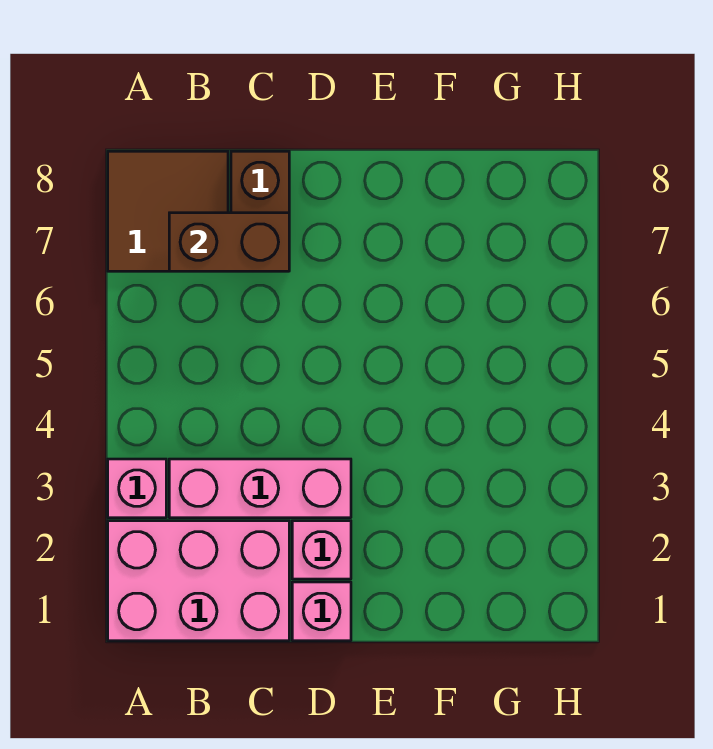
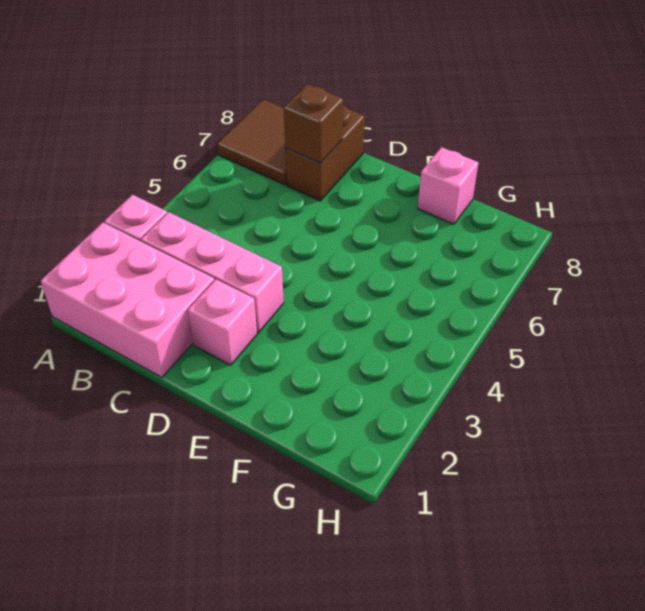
brown 1x2 brick [169,213,289,271] -> brown 1x1 brick [284,84,343,163]
pink 1x1 brick [292,582,351,641] -> pink 1x1 brick moved to [418,147,478,224]

